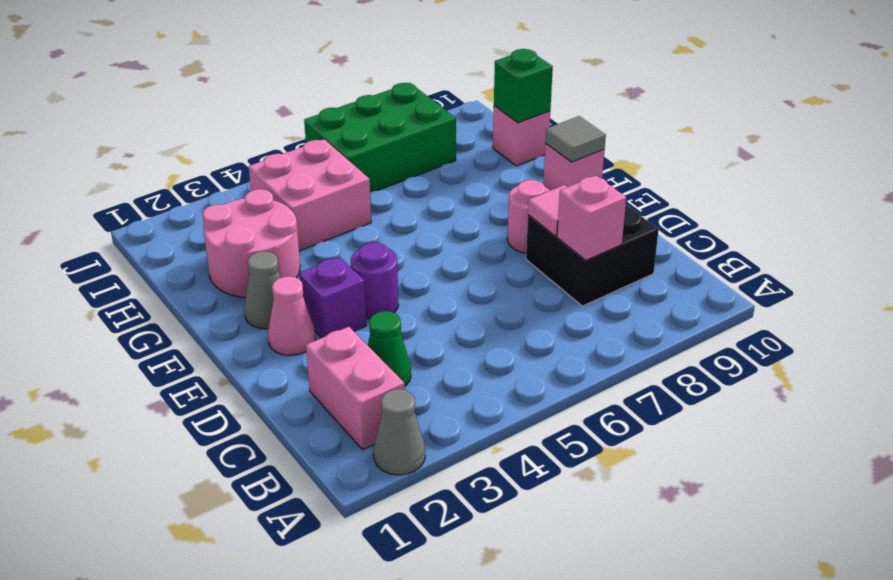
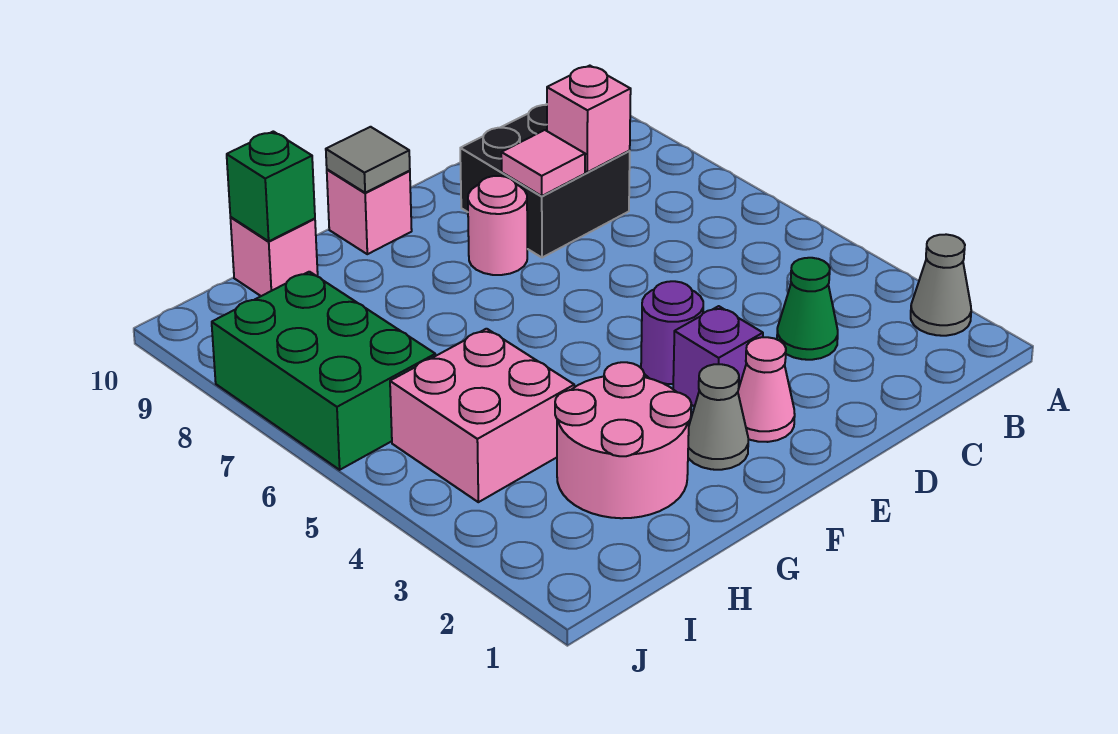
pink 1x2 brick [306,327,405,450] -> none

